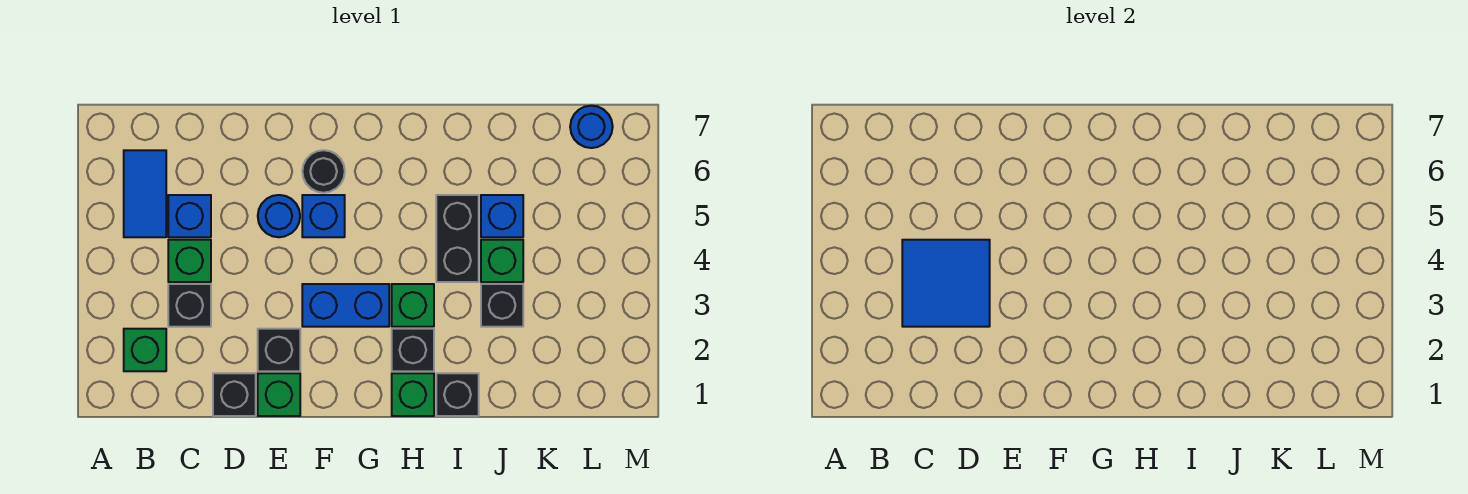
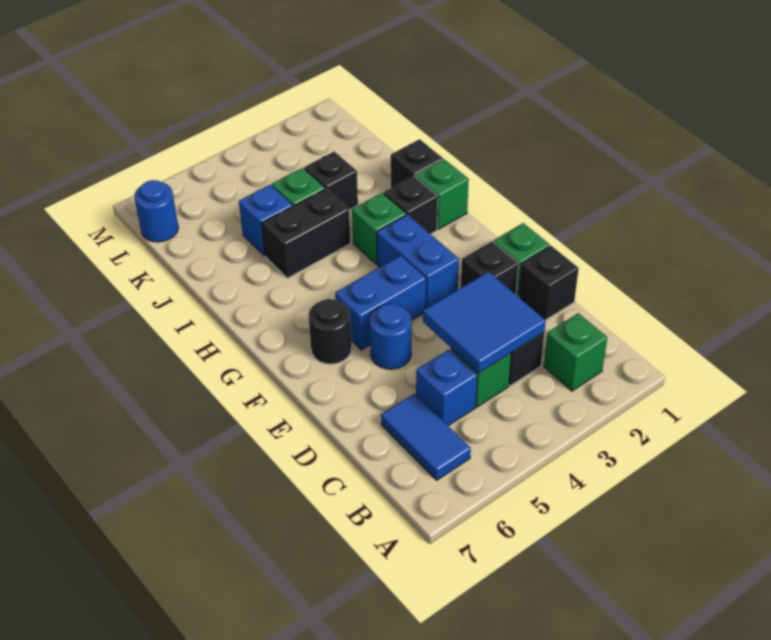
blue 1x2 tile [124,150,166,237] -> blue 1x2 tile turned to [381,394,471,480]
blue 1x1 brick [302,195,345,237] -> blue 1x2 brick [335,255,426,350]

